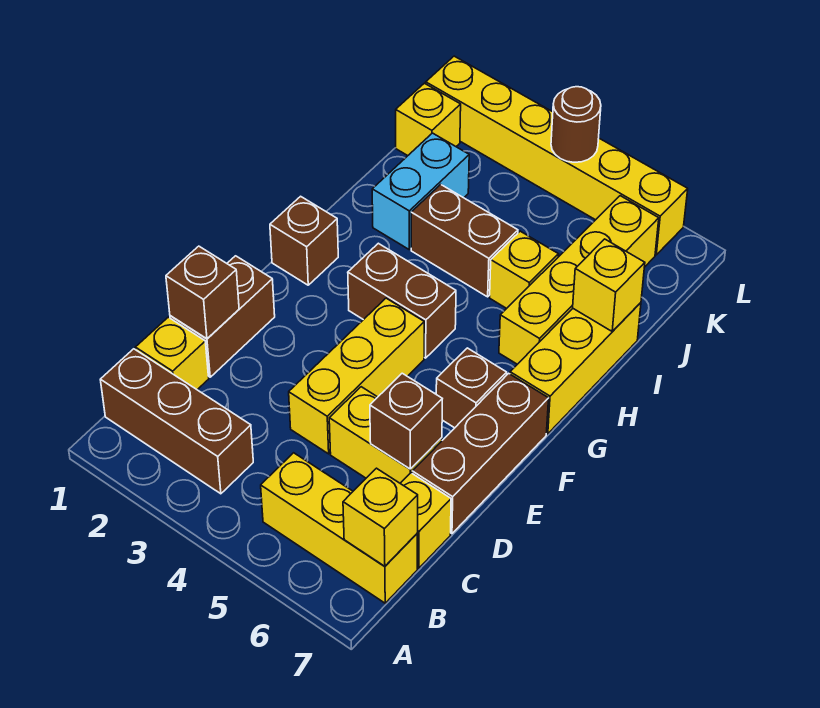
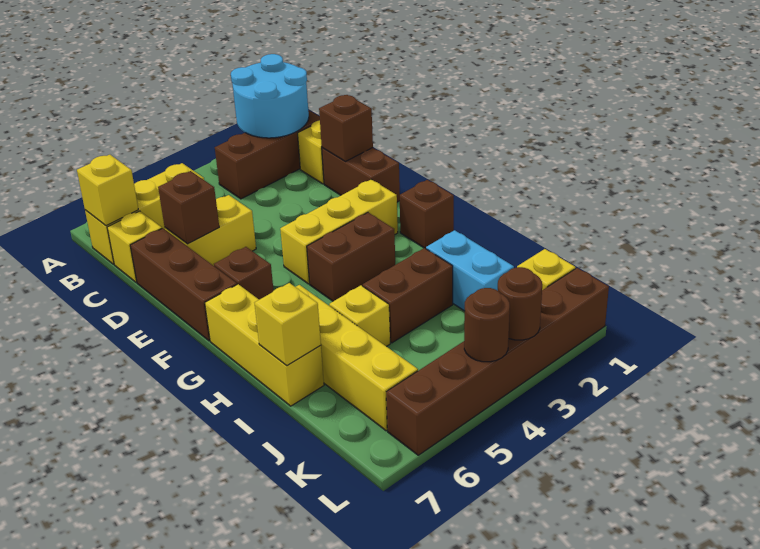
none -> cyan 2x2 round brick [231,54,309,138]
yellow 1x3 brick [289,298,424,454] -> yellow 1x3 brick turned to [280,179,398,284]
yellow 1x6 brick [426,56,688,255] -> brown 1x6 brick [386,268,609,455]
none -> brown 1x1 round brick [498,267,542,340]

